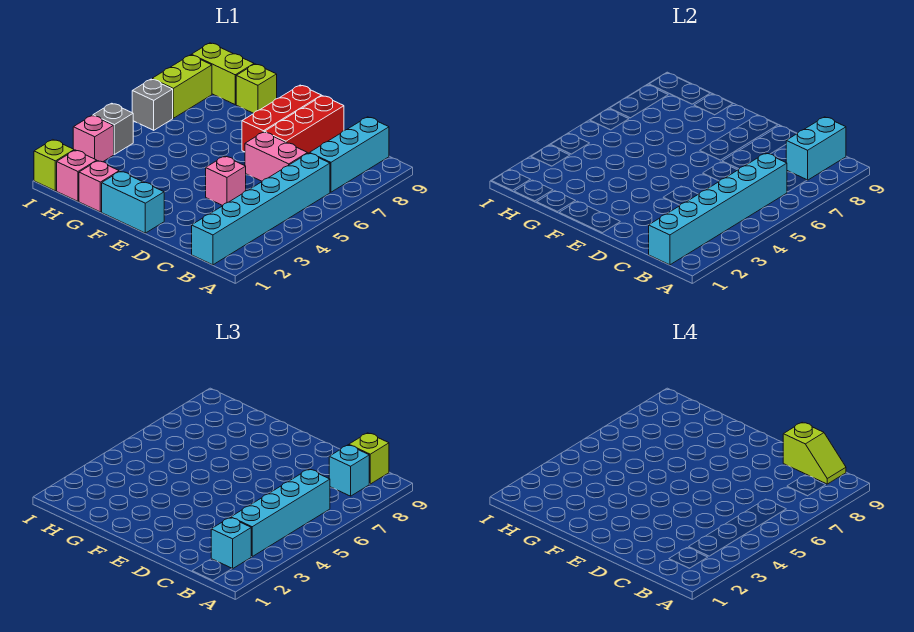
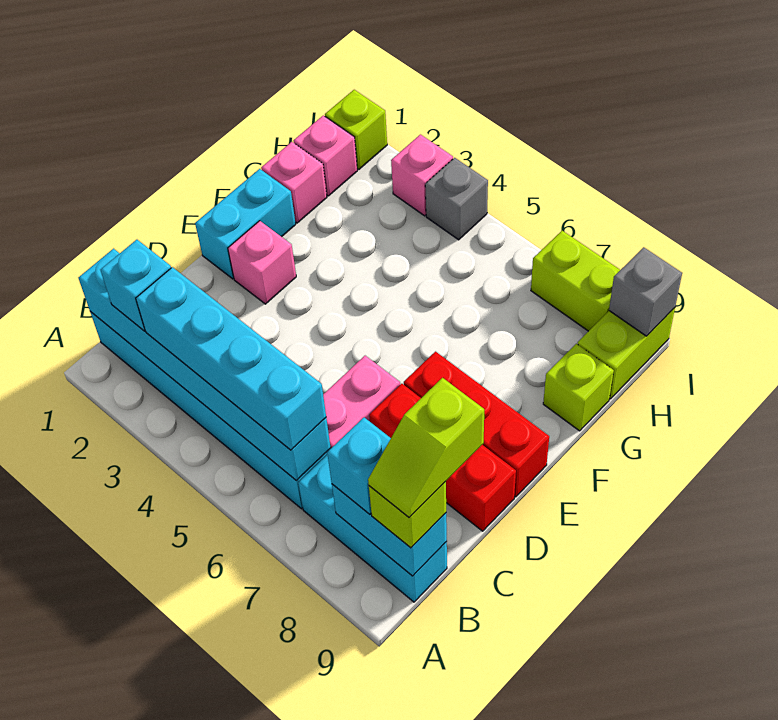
pink 1x1 brick [206,156,246,205] -> pink 1x1 brick moved to [228,221,296,304]
grey 1x1 brick [132,79,173,130] -> grey 1x1 brick moved to [609,247,682,336]

